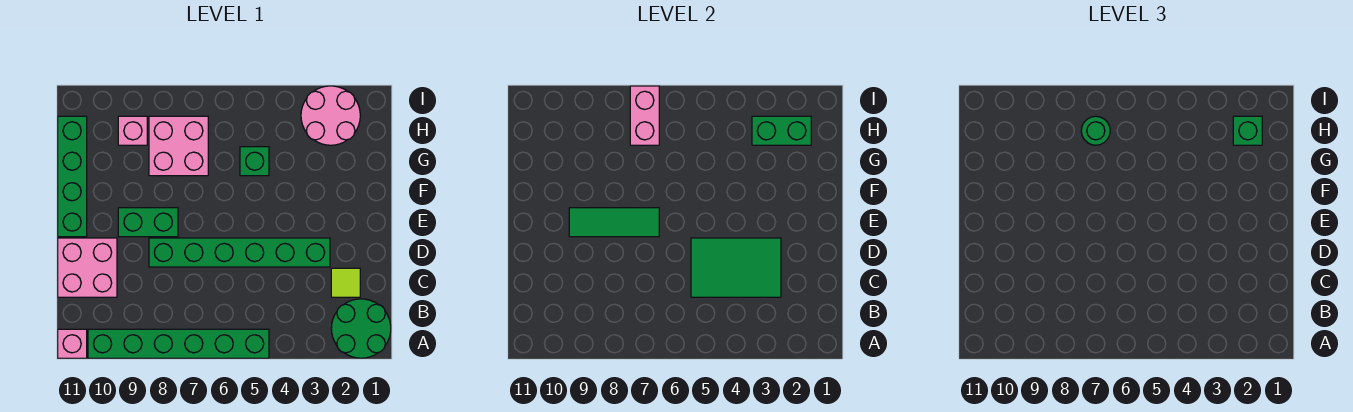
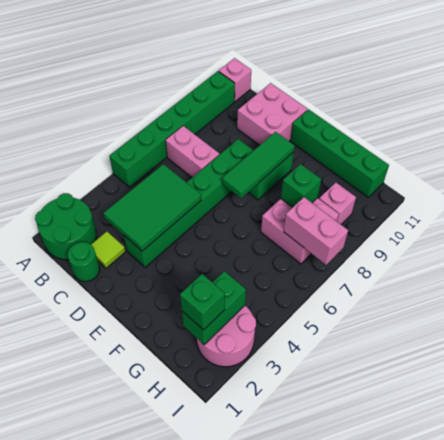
none -> pink 1x2 brick [166,126,219,177]
green 1x1 brick [240,147,269,176] -> green 1x1 brick moved to [281,164,321,207]
green 1x1 round brick [1081,116,1110,145] -> green 1x1 round brick moved to [68,242,100,281]

